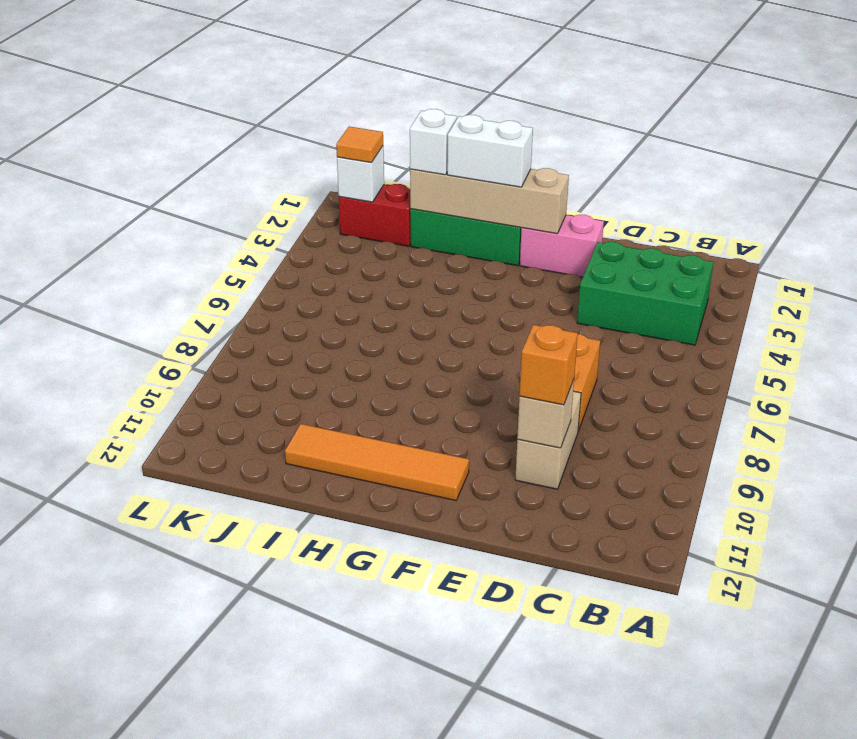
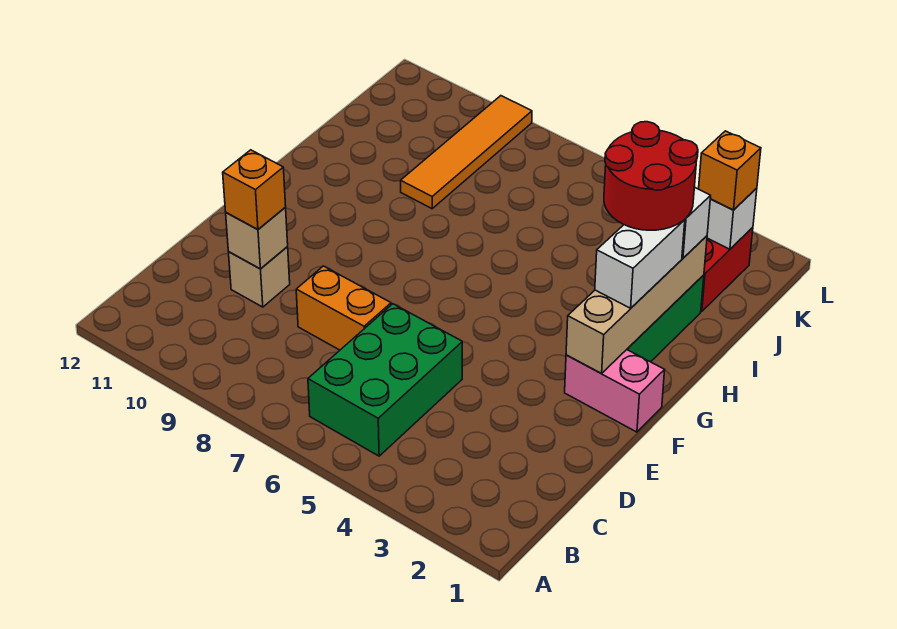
green 2x3 brick [577,242,713,345] -> green 2x3 brick moved to [308,304,462,456]
tan 1x2 brick [515,391,581,489] -> tan 1x1 brick [229,247,290,307]
pink 1x2 brick [520,215,604,277] -> pink 1x2 brick turned to [565,350,665,432]
orange 1x4 tile [285,424,469,500] -> orange 1x4 tile moved to [401,96,532,209]
none -> red 2x2 round brick [604,122,698,230]
orange 1x1 tile [336,127,383,163] -> orange 1x1 brick [699,131,761,210]

